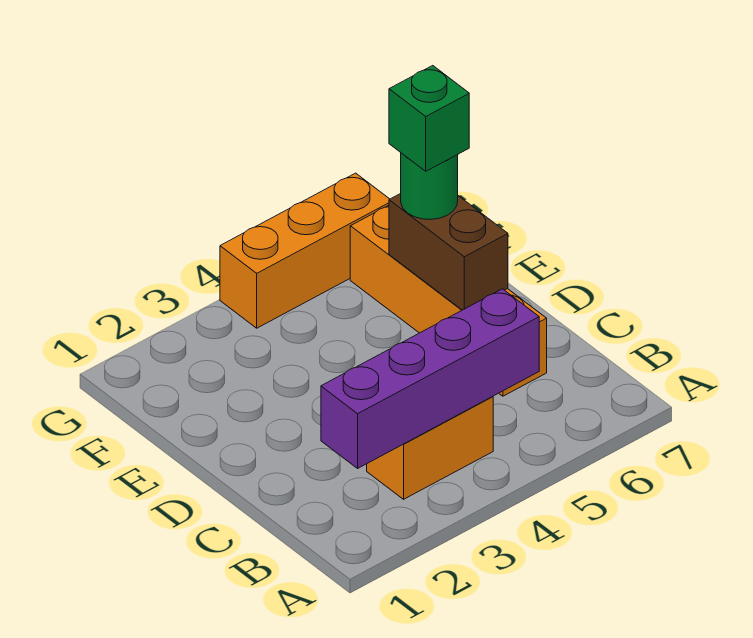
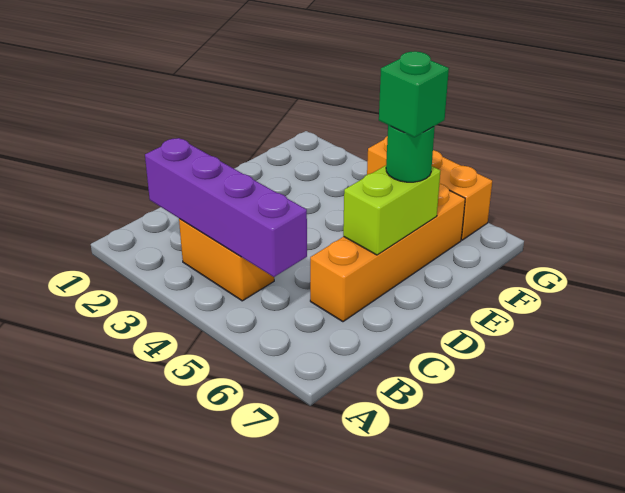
brown 1x2 brick [389,194,508,310] -> lime 1x2 brick [343,165,440,255]

